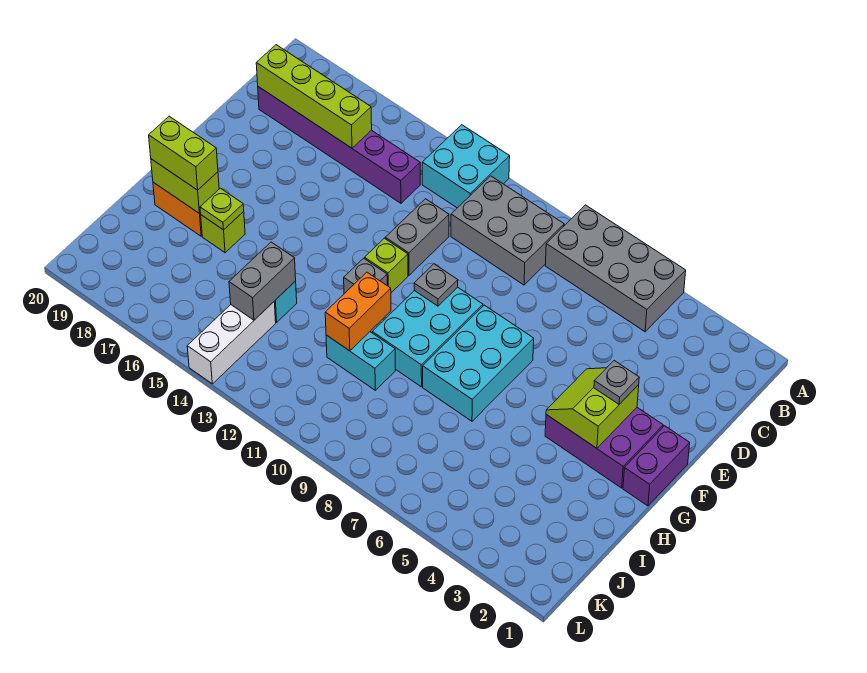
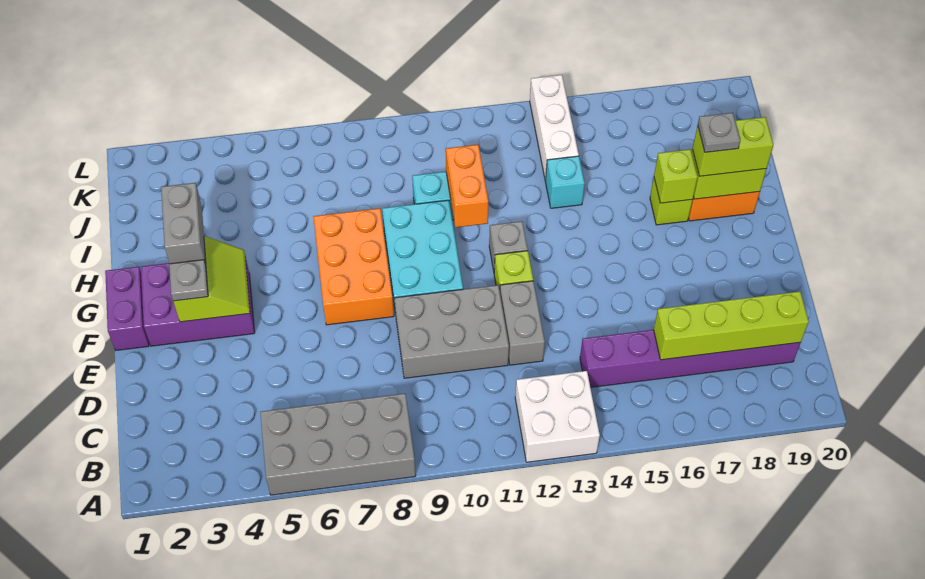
cyan 2x2 brick [422,125,510,208] -> white 2x2 brick [515,371,600,462]
grey 2x3 brick [451,176,564,285] -> grey 2x3 brick moved to [394,285,509,378]
cyan 2x3 brick [423,305,534,421] -> orange 2x3 brick [313,208,394,325]
grey 1x1 plate [414,264,458,306] -> grey 1x1 plate moved to [698,113,740,152]
lime 1x1 plate [200,188,244,230] -> lime 1x1 brick [654,149,698,203]
grey 1x2 brick [229,242,296,320] -> grey 1x2 brick moved to [161,183,206,264]

